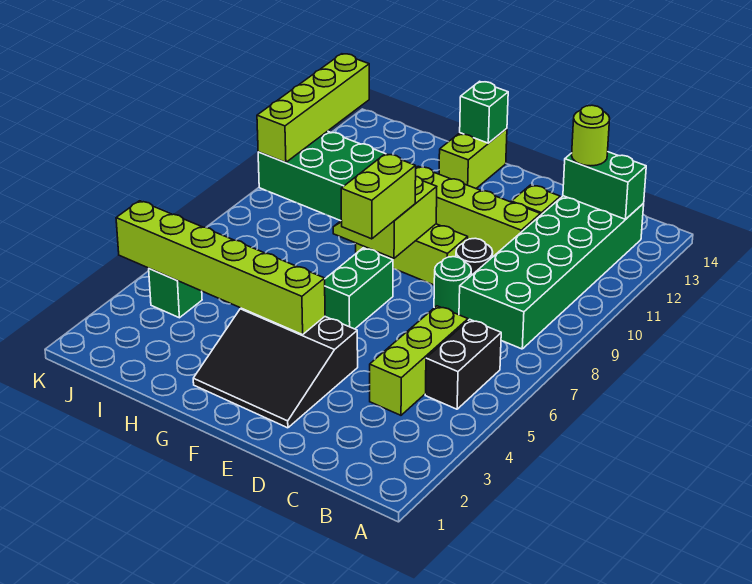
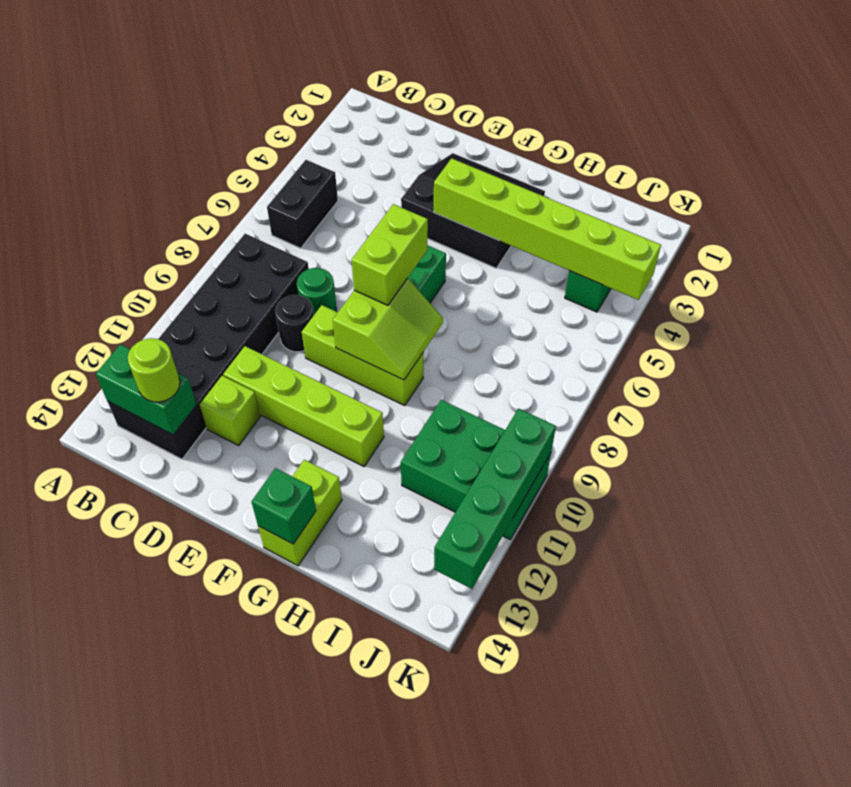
green 2x6 brick [459,196,644,349] -> black 2x6 brick [107,234,309,459]
lime 1x3 brick [370,306,468,415] -> none
lime 1x4 brick [257,54,369,163] -> green 1x4 brick [434,409,556,589]

